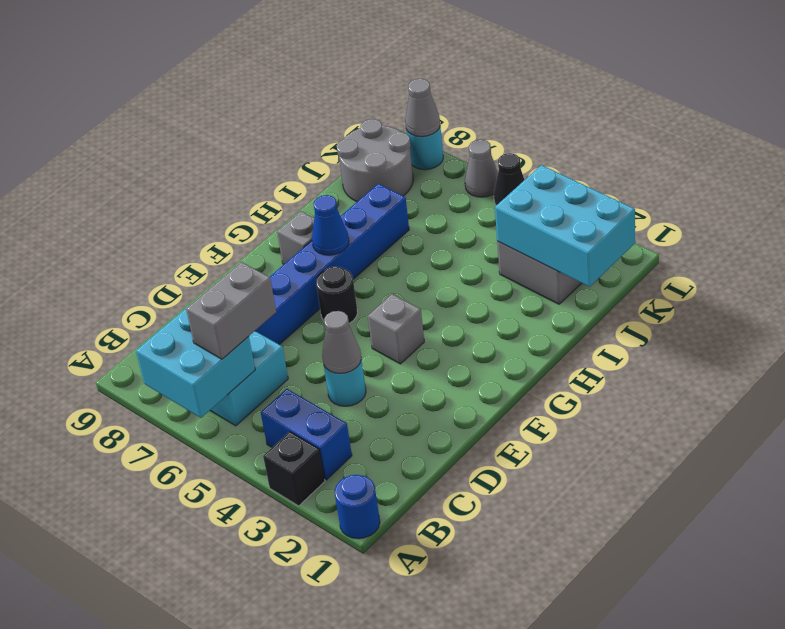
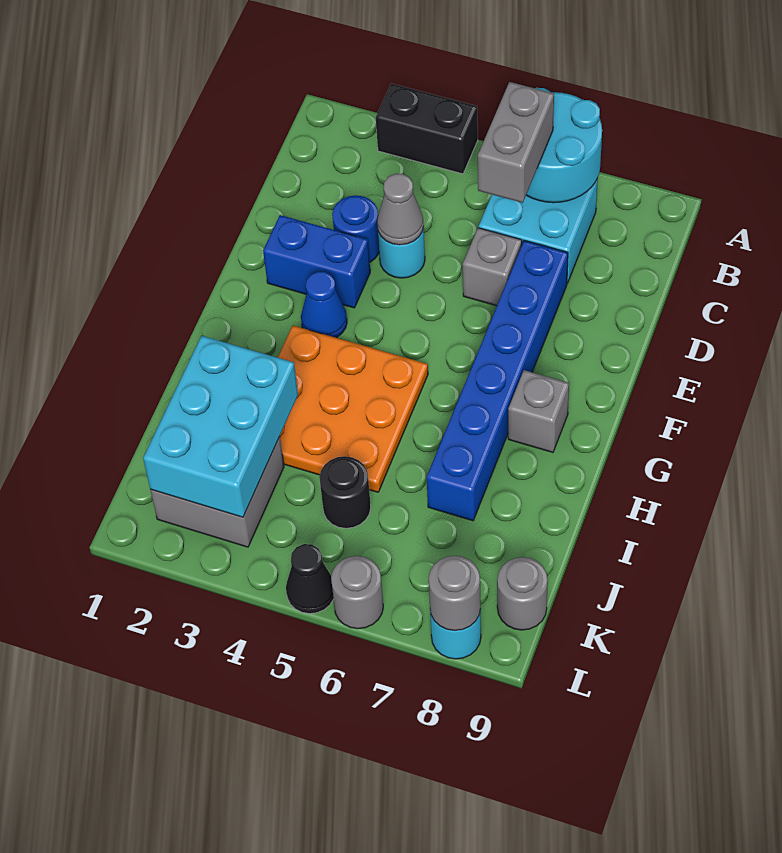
blue 1x1 round brick [335,475,380,539] -> blue 1x1 round brick moved to [332,195,379,262]
black 1x1 brick [263,432,325,506] -> black 1x2 brick [376,84,478,174]
cyan 2x2 brick [136,304,255,418] -> cyan 2x2 round brick [526,88,602,203]
blue 1x2 brick [261,389,352,480] -> blue 1x2 brick moved to [263,215,370,308]
grey 1x1 brick [368,294,424,364] -> grey 1x1 brick moved to [463,228,522,306]
black 1x1 round brick [316,266,358,323] -> black 1x1 round brick moved to [319,456,371,528]
none -> orange 3x3 plate [278,326,428,492]
blue 1x1 cone [312,195,349,255] -> blue 1x1 cone moved to [301,272,347,338]
cyan 2x3 brick [495,165,635,287] -> cyan 2x3 brick turned to [143,336,298,517]
grey 2x2 round brick [337,119,413,201] -> grey 1x1 round brick [497,557,548,630]
grey 1x1 cone [465,139,498,197] -> grey 1x1 round brick [331,556,383,629]
grey 1x1 cone [405,79,440,137] -> grey 1x1 round brick [429,556,481,631]

